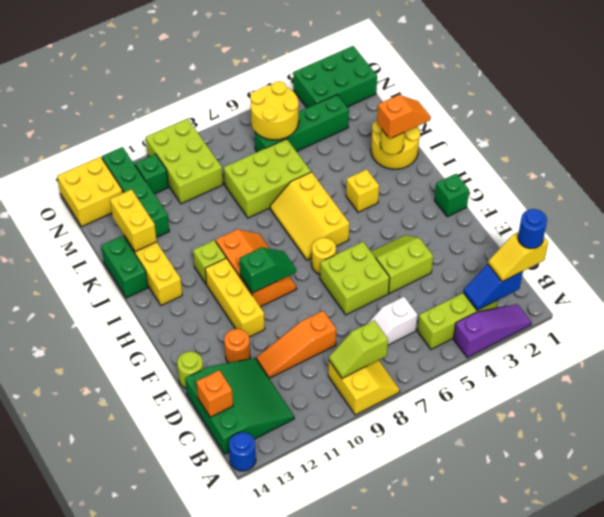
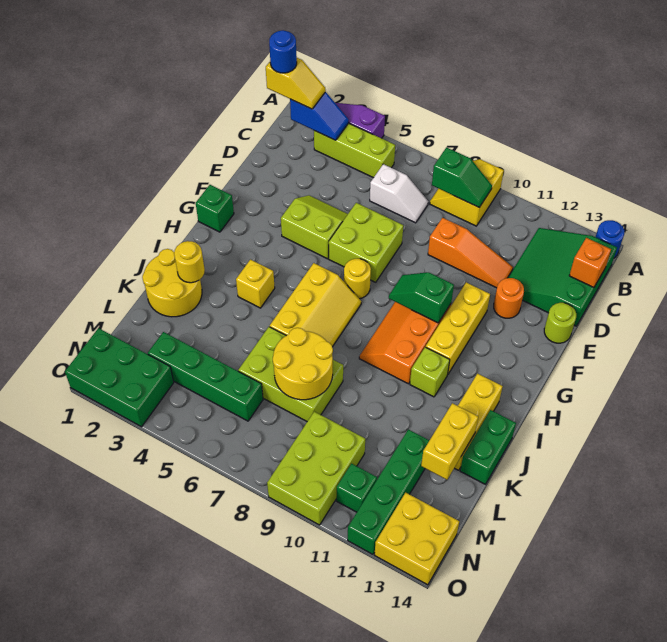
lime 1x2 slope [329,320,388,378] -> green 1x2 slope [432,148,492,207]
lime 2x2 slope [371,235,433,293] -> lime 2x2 slope turned to [281,195,348,259]
orange 1x2 slope [377,95,431,139] -> none
yellow 2x2 round brick [250,81,299,140] -> yellow 2x2 round brick moved to [273,328,333,400]

